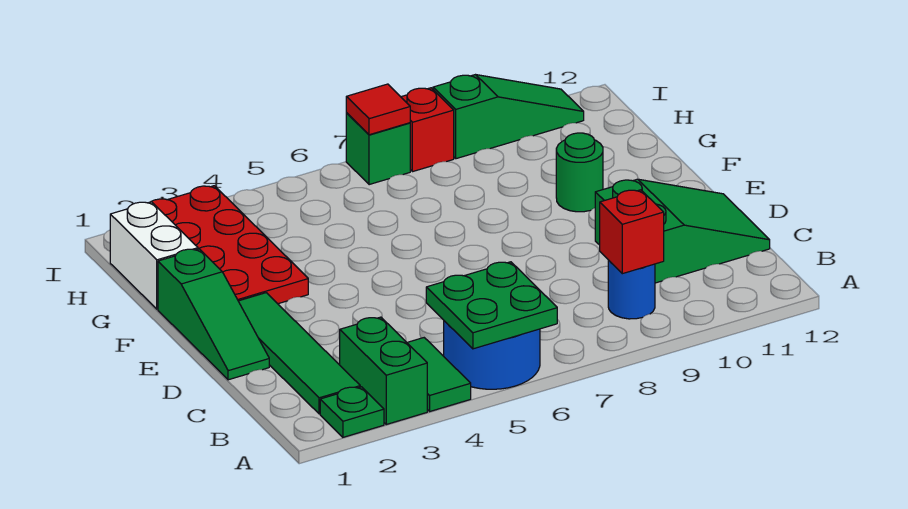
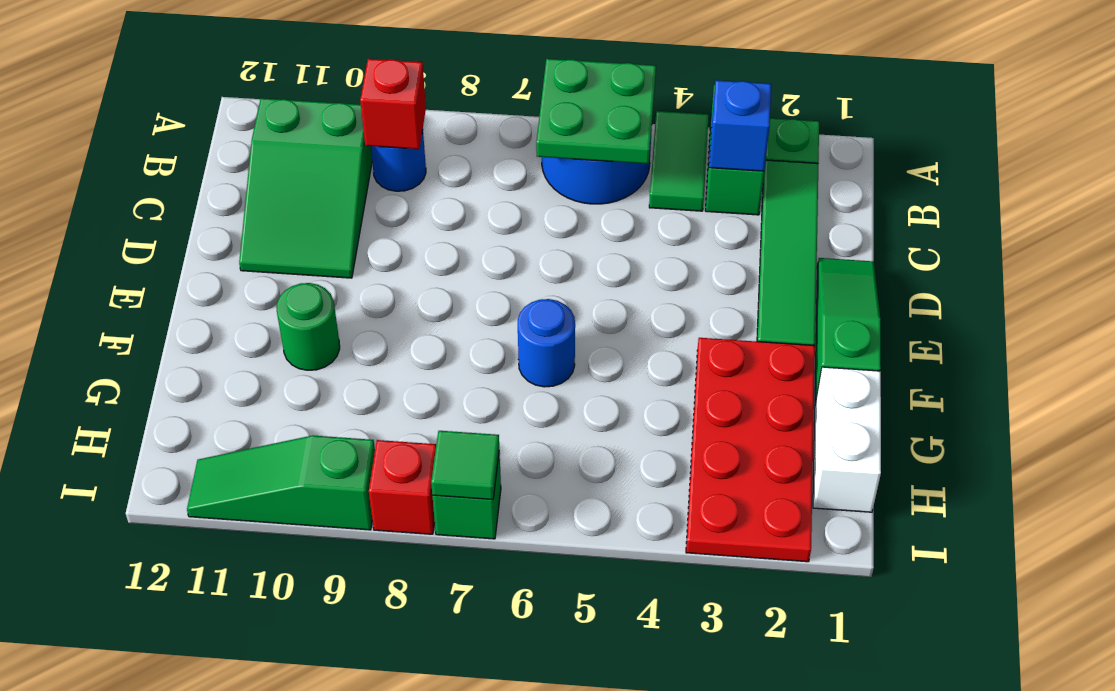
none -> blue 1x1 brick [709,80,771,171]
green 2x3 slope [595,179,770,283] -> green 2x3 slope turned to [239,98,372,278]
none -> blue 1x1 round brick [518,299,575,387]
red 1x1 tile [346,84,410,135] -> green 1x1 tile [431,431,499,500]

